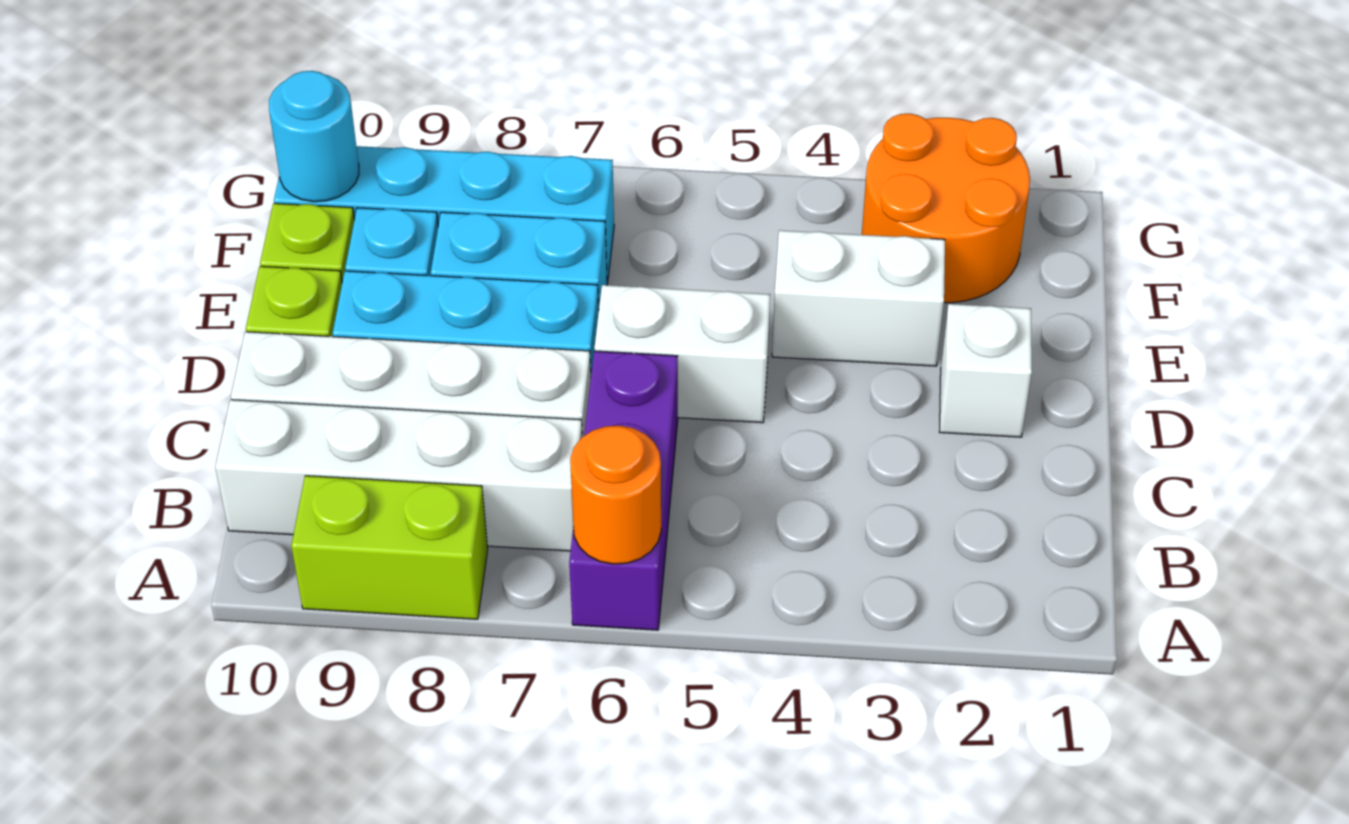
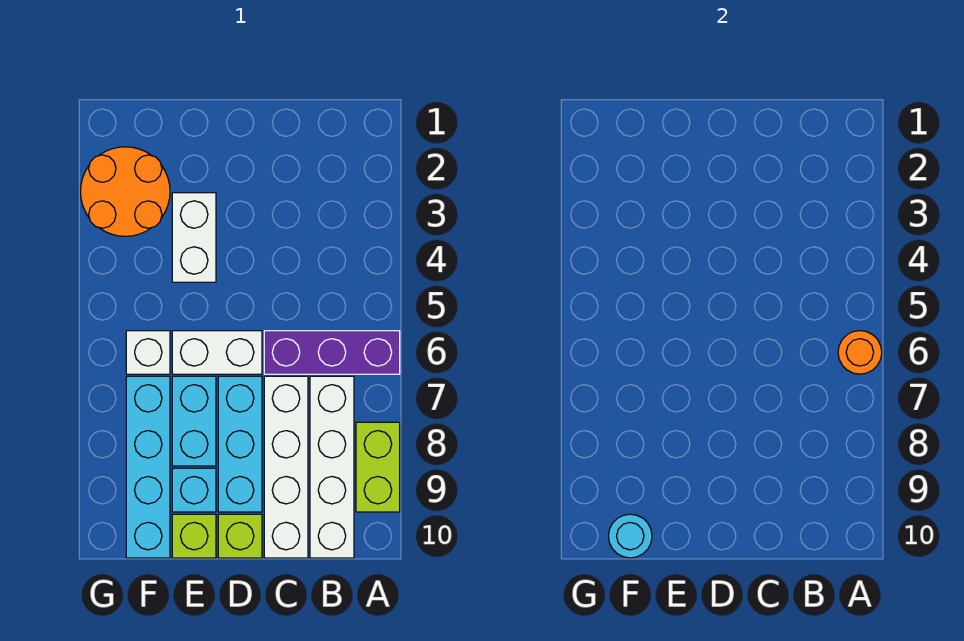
white 1x1 brick [940,304,1032,437] -> white 1x1 brick moved to [126,331,170,374]
white 1x2 brick [594,285,770,423] -> white 1x2 brick turned to [172,331,262,374]

